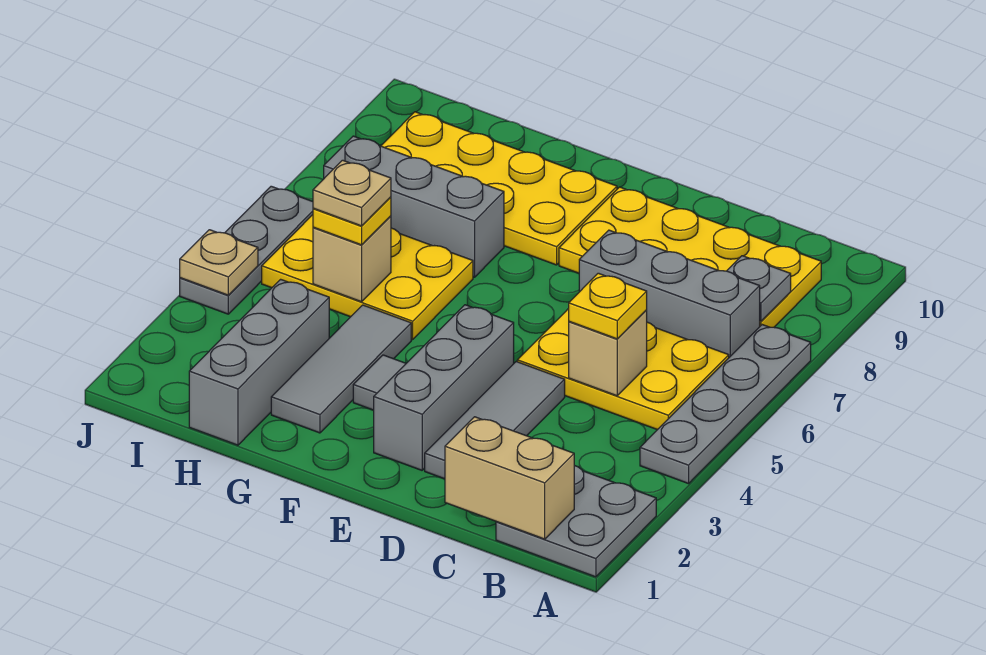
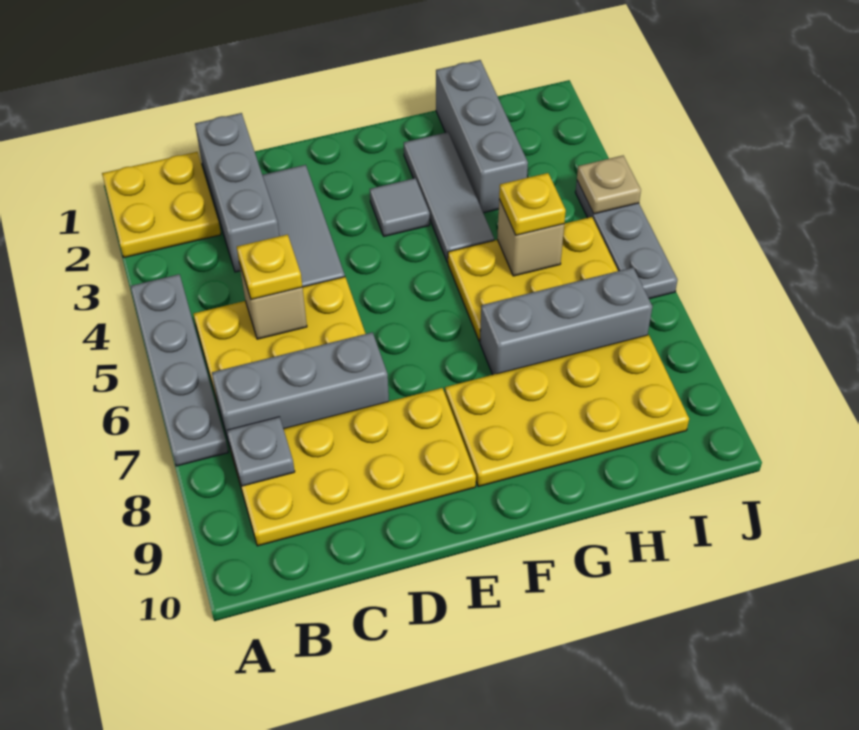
grey 2x2 plate [496,465,656,577] -> yellow 2x2 plate [102,152,221,258]
tan 1x2 brick [445,417,574,539] -> none
grey 1x3 brick [373,305,514,470] -> grey 1x3 brick moved to [195,113,279,272]
tan 1x1 plate [313,160,391,226] -> none

